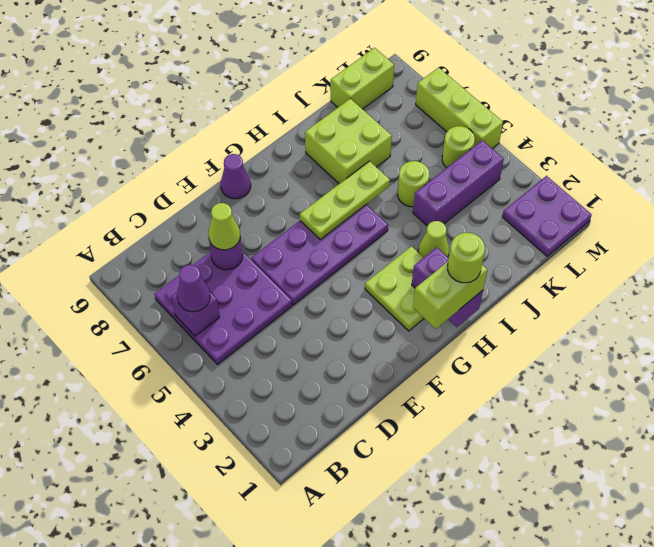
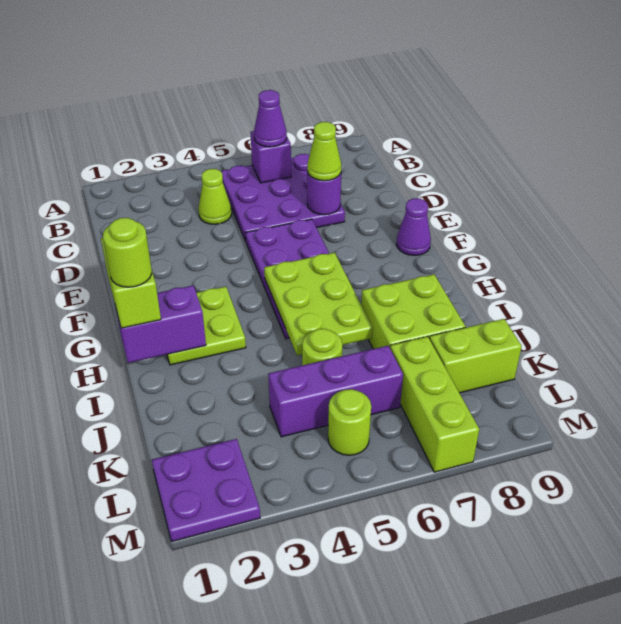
lime 1x3 plate [300,161,390,239] -> lime 2x3 plate [264,253,373,355]
lime 1x1 cone [418,221,449,257] -> lime 1x1 cone moved to [198,169,232,224]
purple 1x3 brick [413,140,504,226] -> purple 1x3 brick turned to [268,346,403,437]
lime 1x2 brick [331,48,394,109] -> lime 1x2 brick turned to [429,319,522,393]
lime 1x3 brick [416,68,503,149] -> lime 1x3 brick turned to [390,337,479,472]

